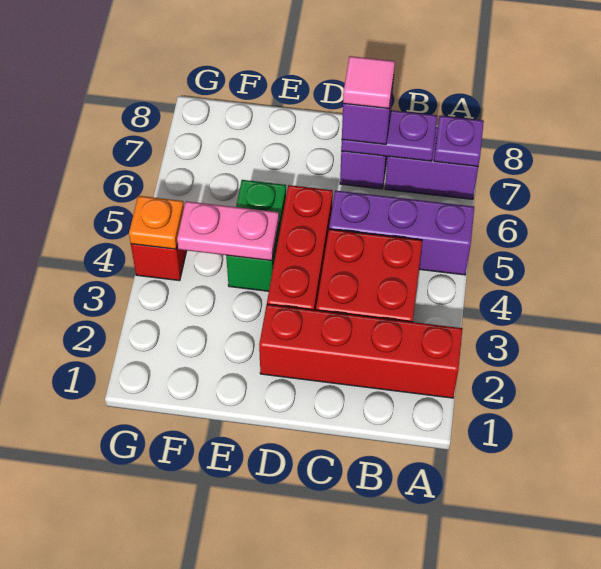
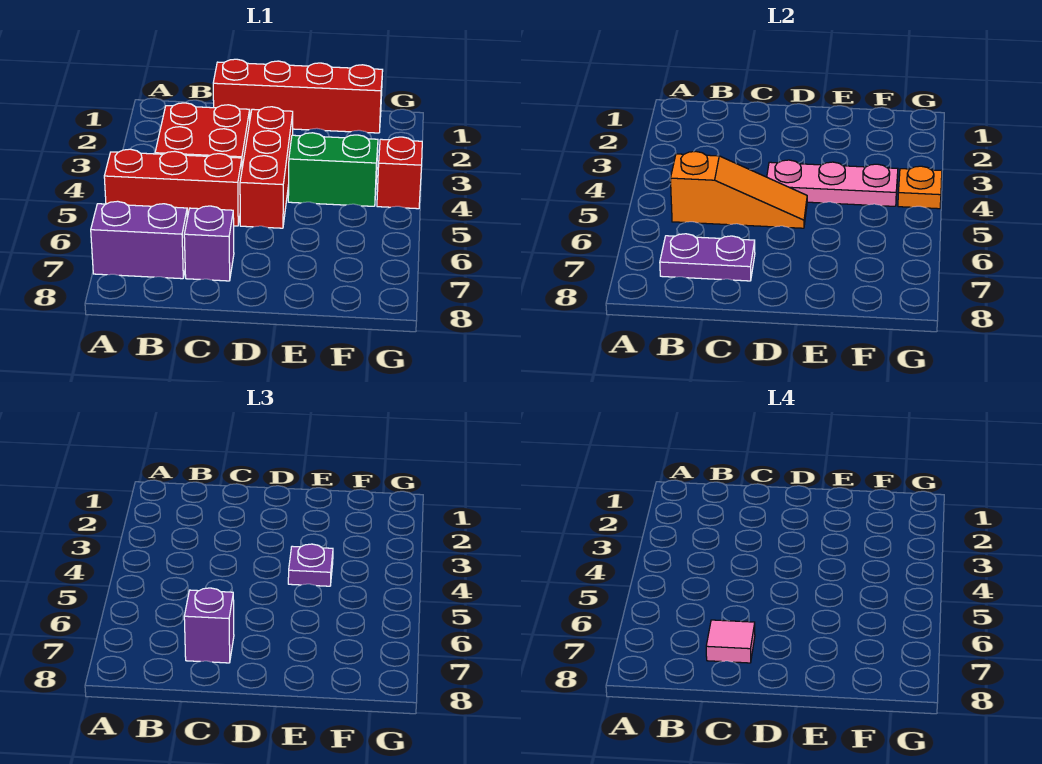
red 1x4 brick [259,304,463,398] -> red 1x4 brick moved to [213,59,383,133]
purple 1x3 brick [329,191,474,275] -> red 1x3 brick [104,149,242,226]
purple 1x1 plate [434,116,484,167] -> purple 1x1 plate moved to [288,544,333,586]
none -> orange 1x3 slope [670,151,807,228]
green 1x2 brick [226,180,286,291] -> green 1x2 brick turned to [288,133,378,206]
pink 1x2 plate [177,201,279,261] -> pink 1x3 plate [767,160,898,206]

